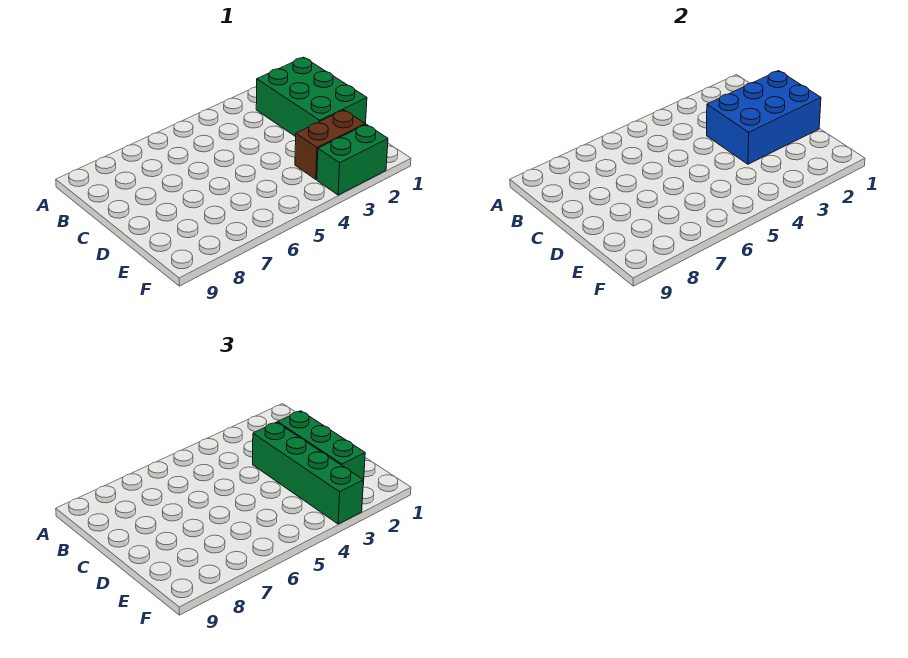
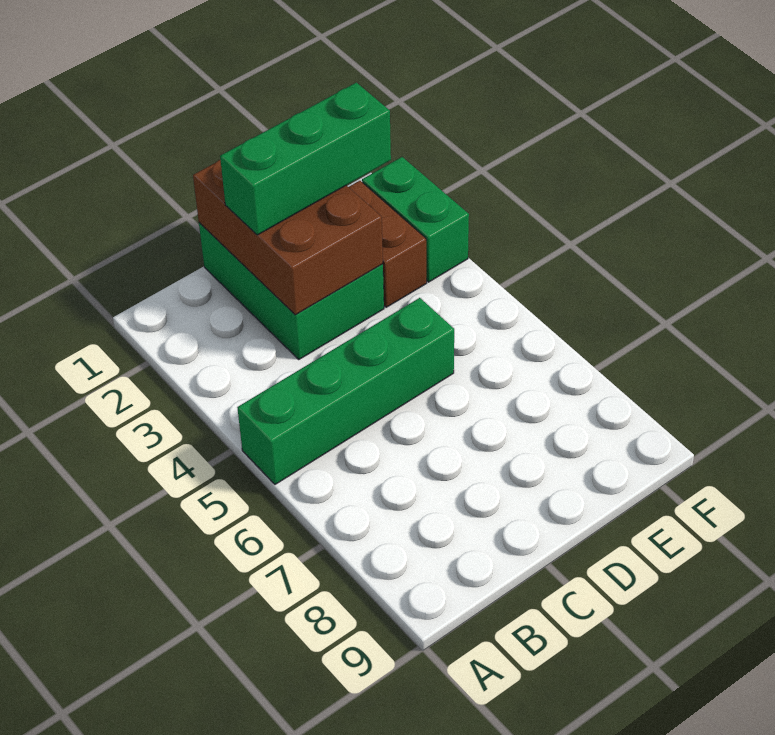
green 2x3 brick [256,57,367,137] -> green 2x3 brick turned to [199,223,384,359]
blue 2x3 brick [707,71,821,164] -> brown 2x3 brick [193,160,383,315]
green 1x4 brick [253,422,364,524] -> green 1x4 brick moved to [237,298,454,484]

